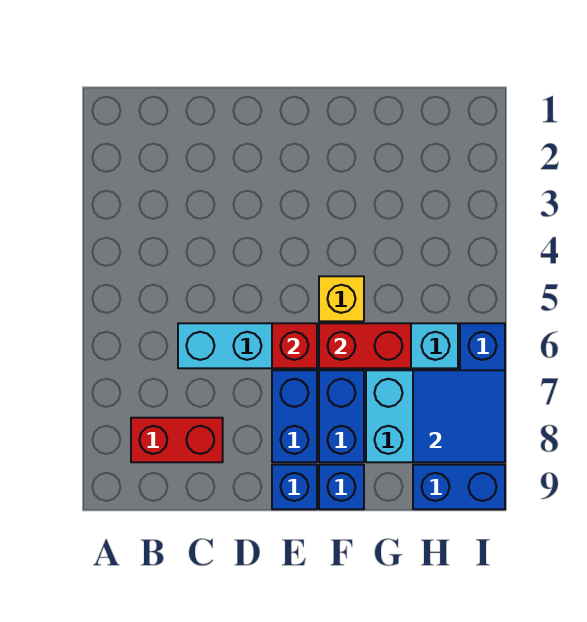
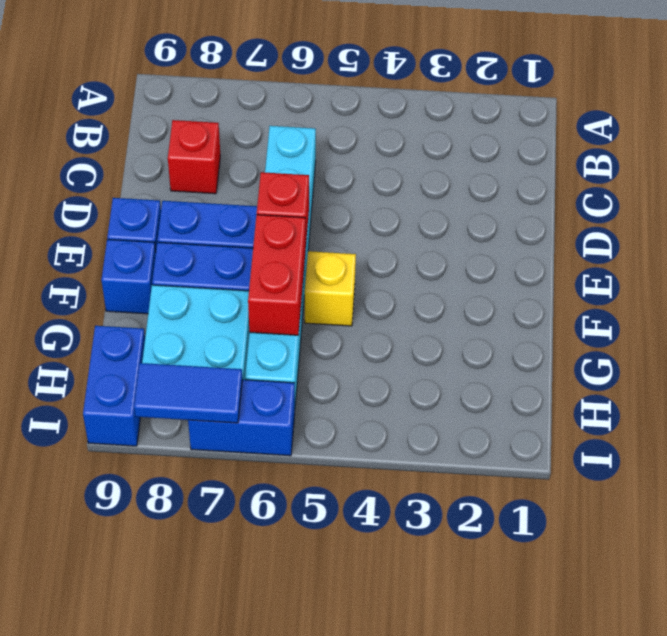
red 1x2 brick [131,418,223,462] -> red 1x1 brick [168,120,220,194]
blue 2x2 tile [413,370,505,462] -> blue 1x2 tile [134,363,243,423]

